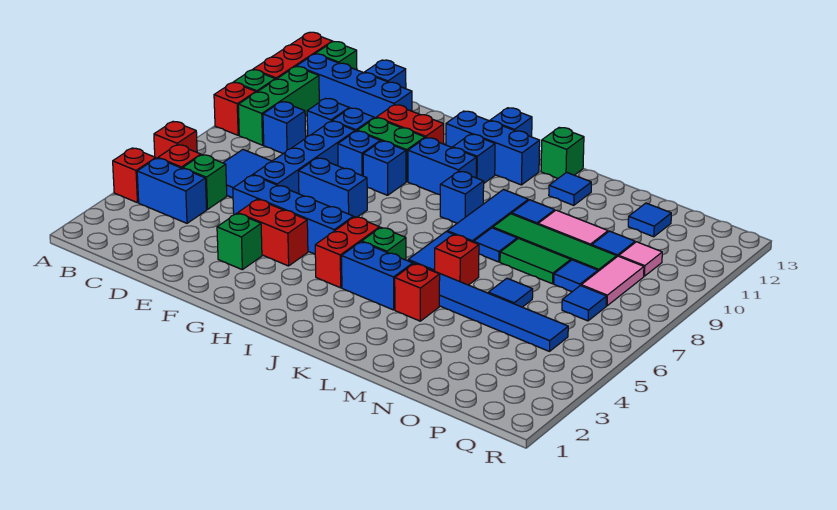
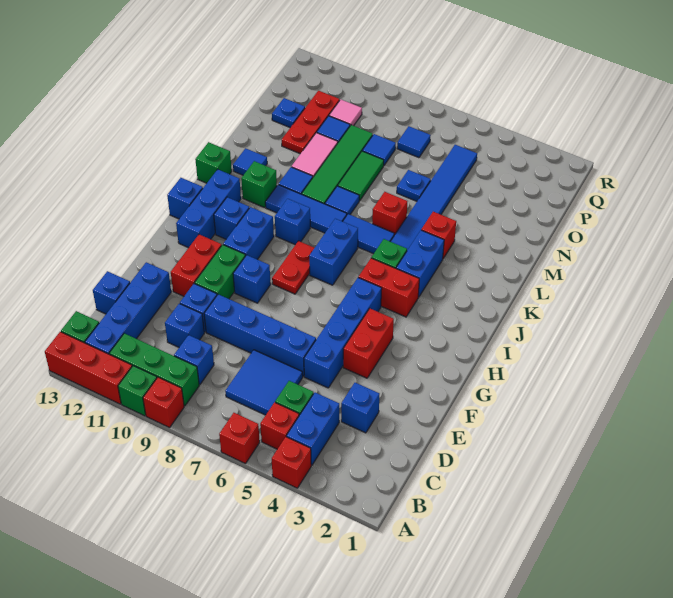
green 1x1 brick [217,213,262,270] -> green 1x1 brick moved to [241,161,277,208]
blue 1x2 brick [298,158,367,217] -> blue 1x2 brick moved to [309,219,358,285]
blue 1x1 brick [338,131,380,176] -> blue 1x1 brick moved to [341,383,379,433]
none -> red 1x2 plate [272,241,314,294]
blue 1x1 tile [488,278,533,307] -> blue 1x1 plate [397,170,431,201]
none -> red 1x3 plate [282,91,340,154]
blue 1x1 tile [628,203,671,237] -> blue 1x1 plate [272,98,305,128]
pink 1x2 tile [581,256,644,306] -> none

